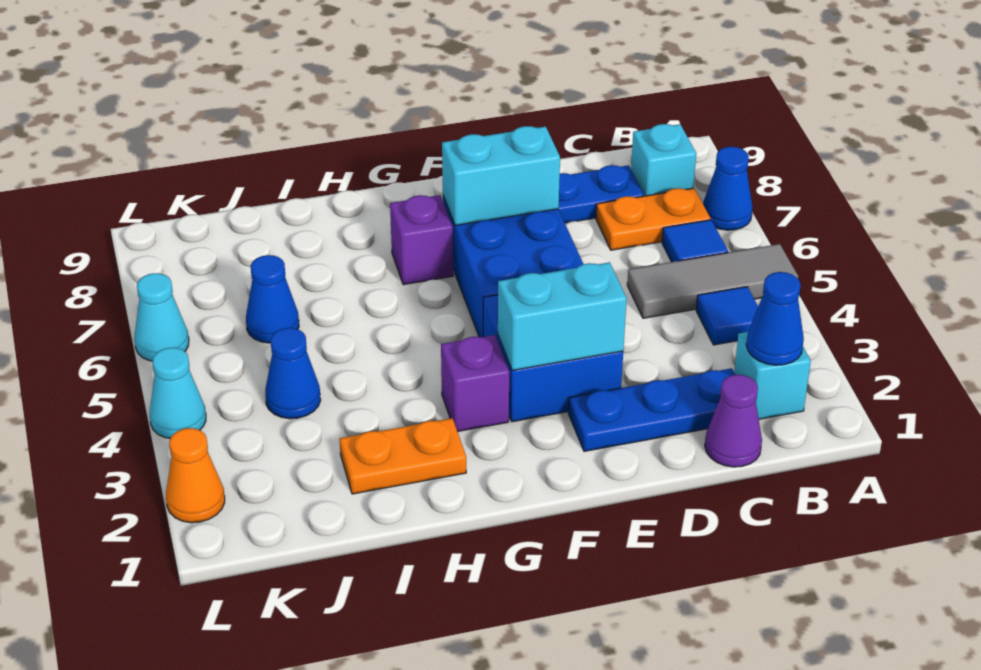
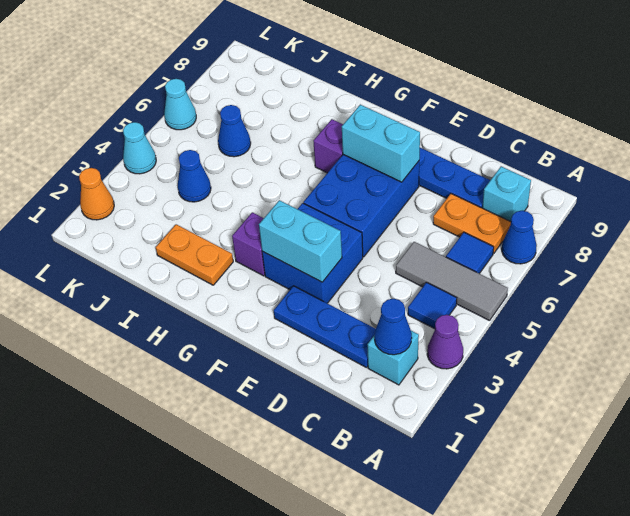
purple 1x1 cone [705,375,762,467] -> purple 1x1 cone moved to [427,315,463,369]

